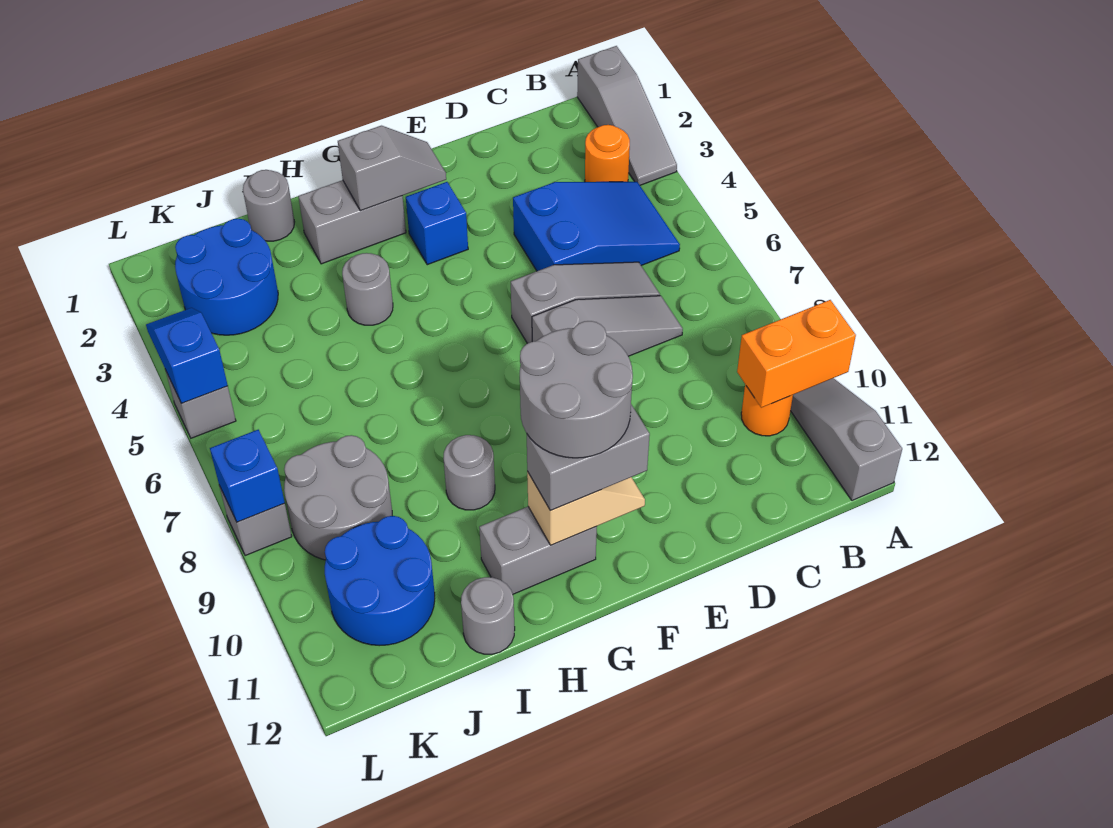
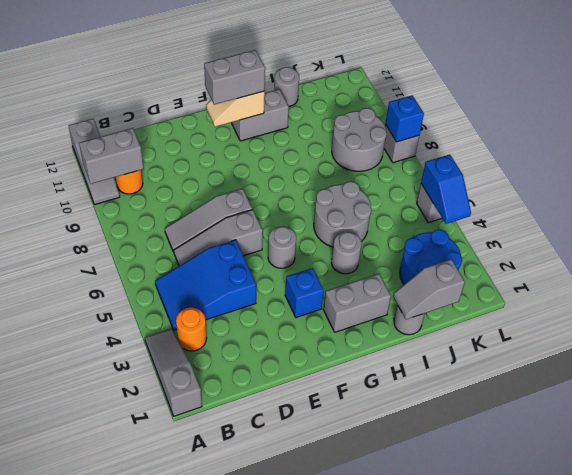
orange 1x2 brick [737,300,856,408] -> grey 1x2 brick [79,128,144,184]
grey 1x2 slope [338,126,446,211] -> grey 1x2 slope moved to [393,259,465,319]
grey 2x2 round brick [520,321,633,458] -> grey 2x2 round brick moved to [314,181,371,247]
grey 1x1 round brick [444,435,495,510] -> grey 1x1 round brick moved to [268,226,296,268]
blue 2x2 round brick [325,516,435,646] -> none

